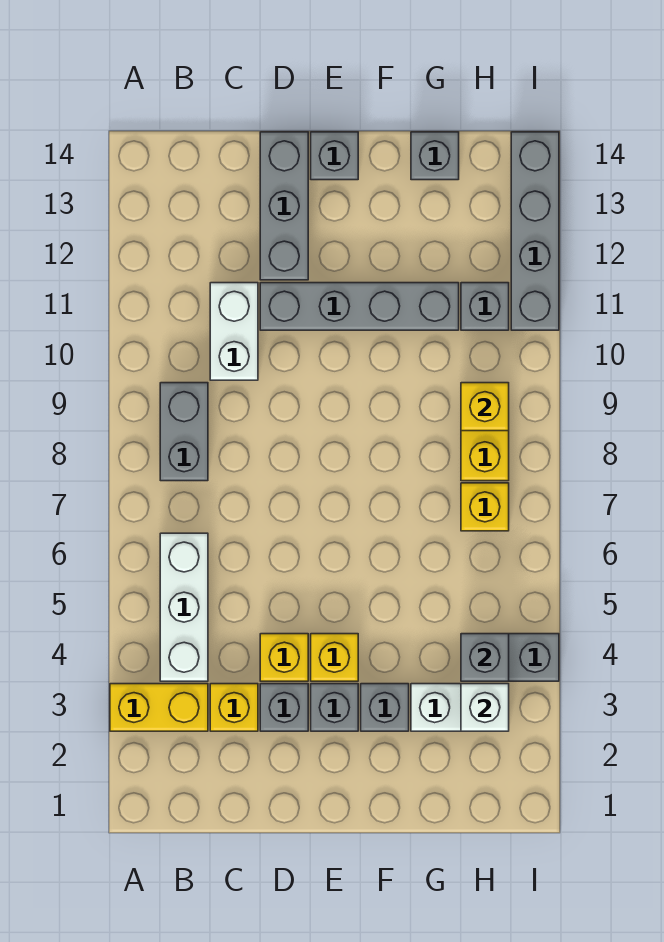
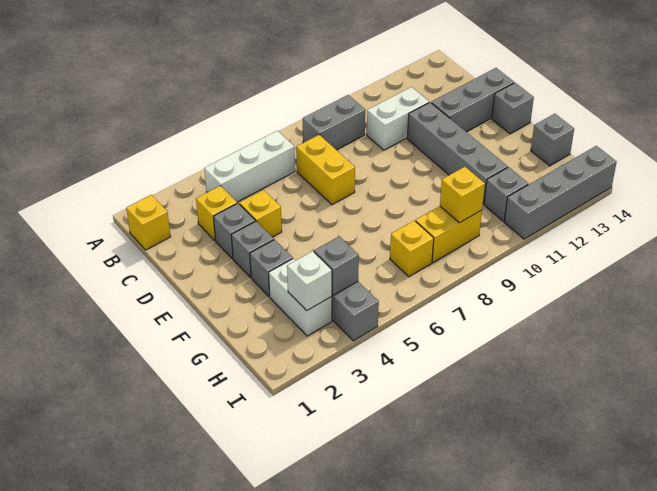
yellow 1x2 brick [110,684,208,731] -> yellow 1x2 brick moved to [296,135,355,205]
yellow 1x1 brick [311,634,358,681] -> yellow 1x1 brick moved to [126,195,170,250]

